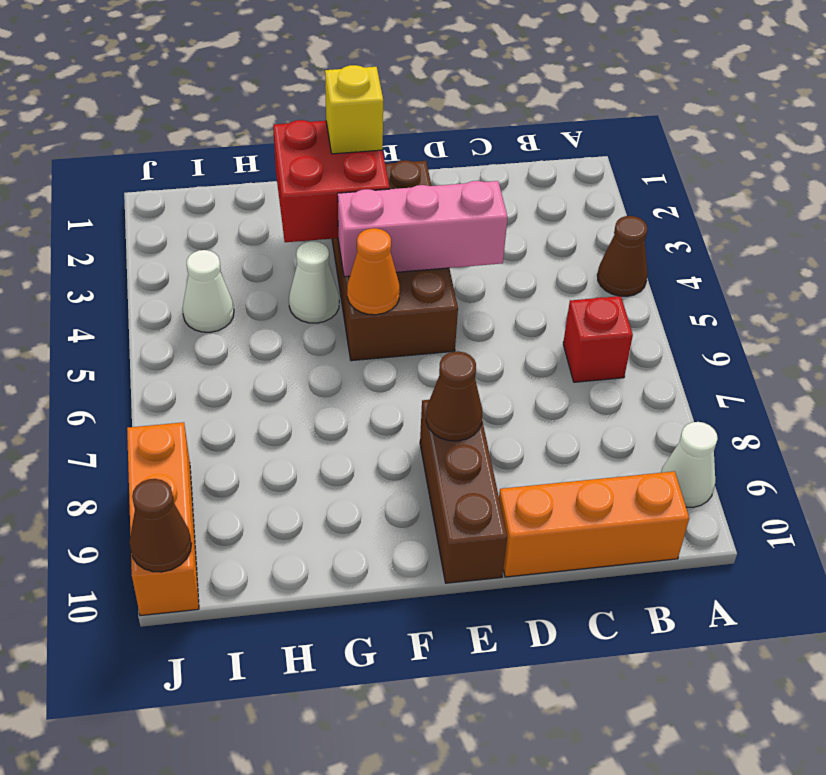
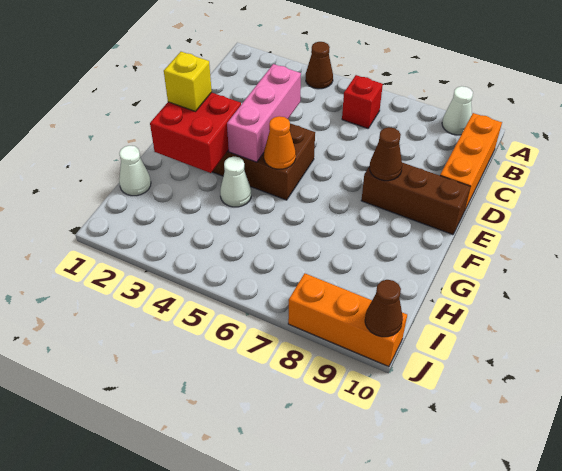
white 1x1 cone [183,250,234,332] -> white 1x1 cone moved to [119,146,151,196]

